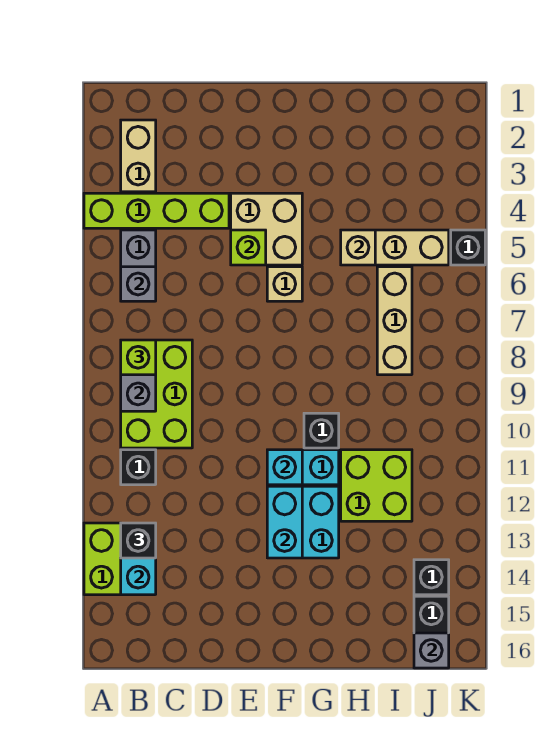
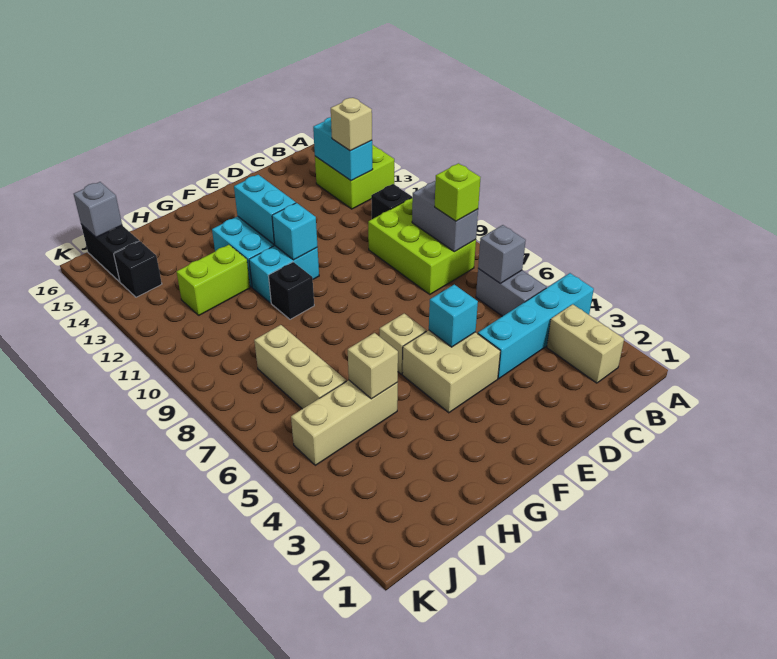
lime 1x4 brick [84,193,229,228] -> cyan 1x4 brick [477,273,594,379]
black 1x1 brick [121,523,156,558] -> tan 1x1 brick [331,98,372,151]
lime 1x1 brick [231,230,266,265] -> cyan 1x1 brick [429,285,478,347]
lime 2x2 brick [341,450,412,521] -> lime 1x2 brick [177,245,250,315]
black 1x1 brick [451,230,485,265] -> none

